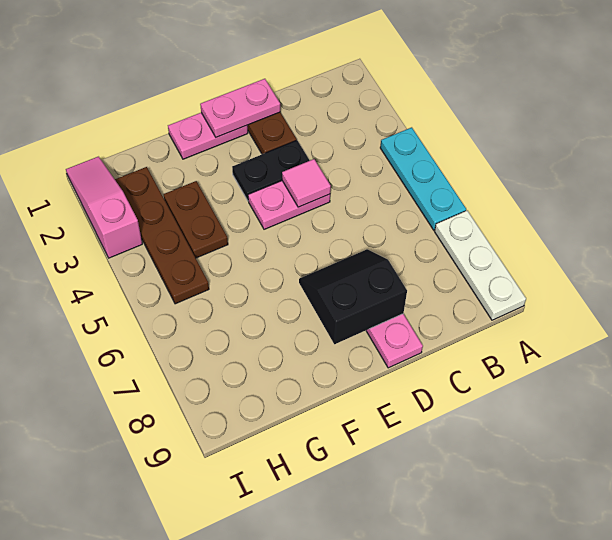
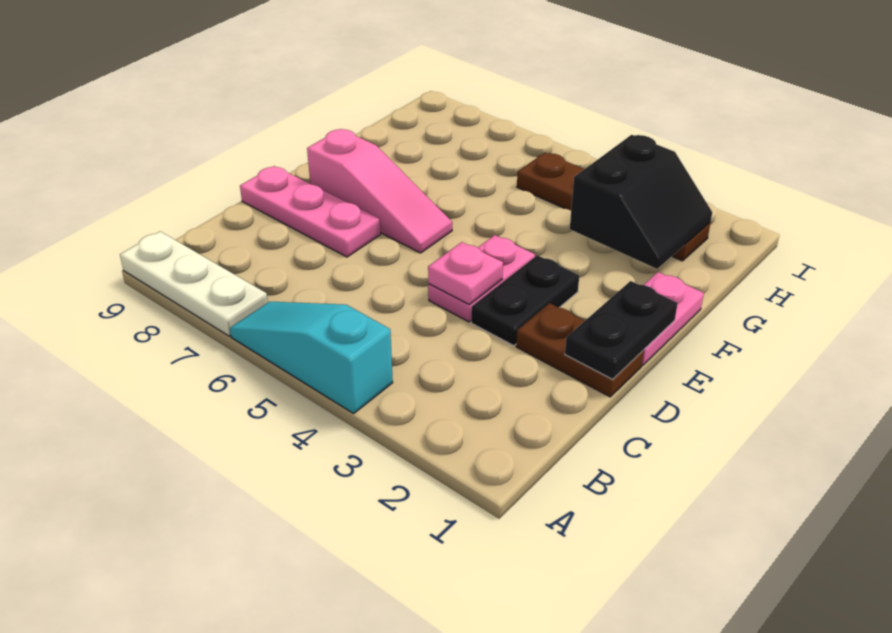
cyan 1x3 plate [380,127,466,230] -> cyan 1x3 slope [230,302,393,413]
pink 1x2 plate [200,79,280,137] -> black 1x2 plate [565,281,678,379]
pink 1x1 tile [282,159,331,207] -> pink 1x1 plate [428,242,503,305]
black 2x2 slope [299,249,407,344] -> black 2x2 slope moved to [570,135,712,269]
brown 1x2 plate [164,181,228,258] -> none
pink 1x3 slope [66,157,142,258] -> pink 1x3 slope moved to [307,129,452,253]

